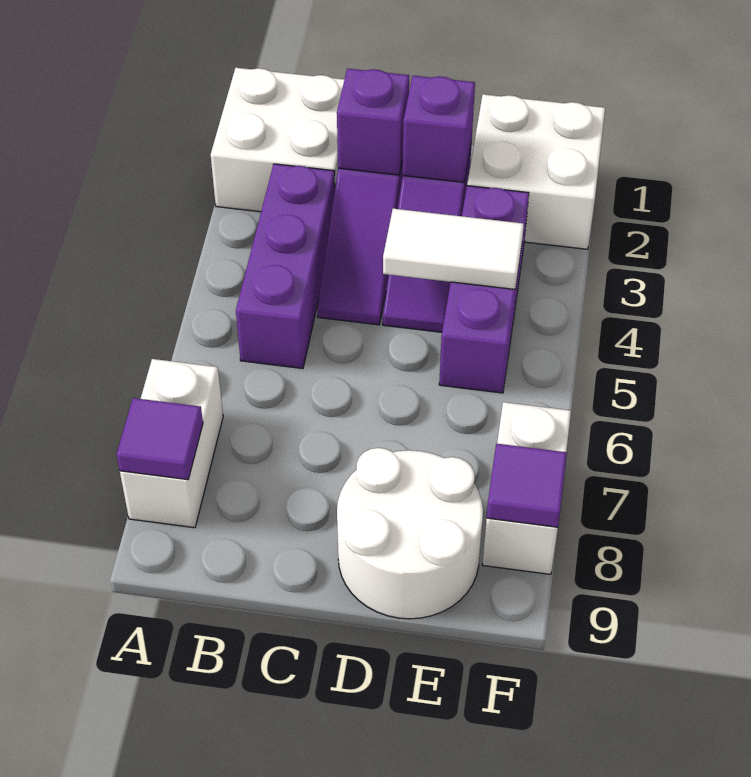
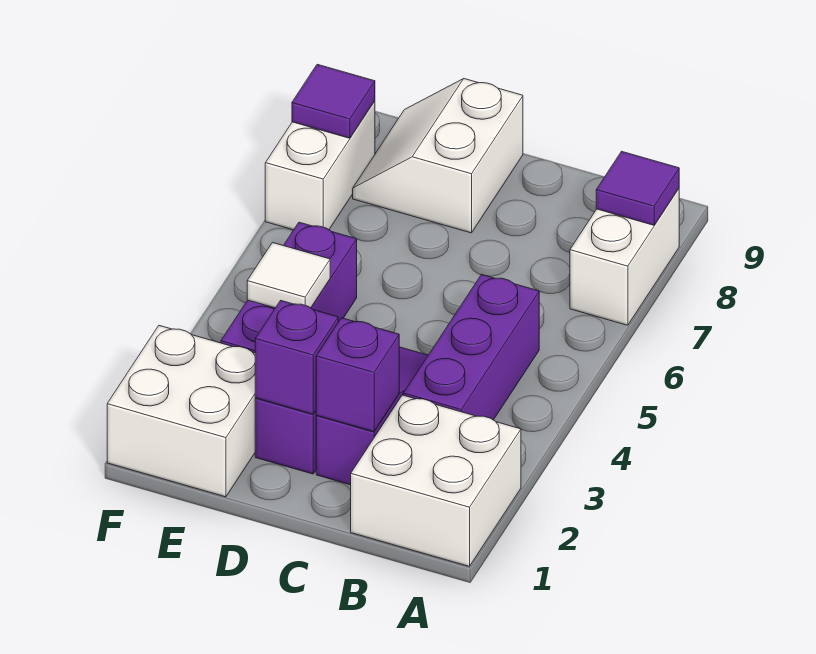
white 1x2 tile [383,209,524,289] -> white 1x1 tile [247,243,330,308]
white 2x2 round brick [337,448,483,619] -> white 2x2 slope [353,79,523,233]

